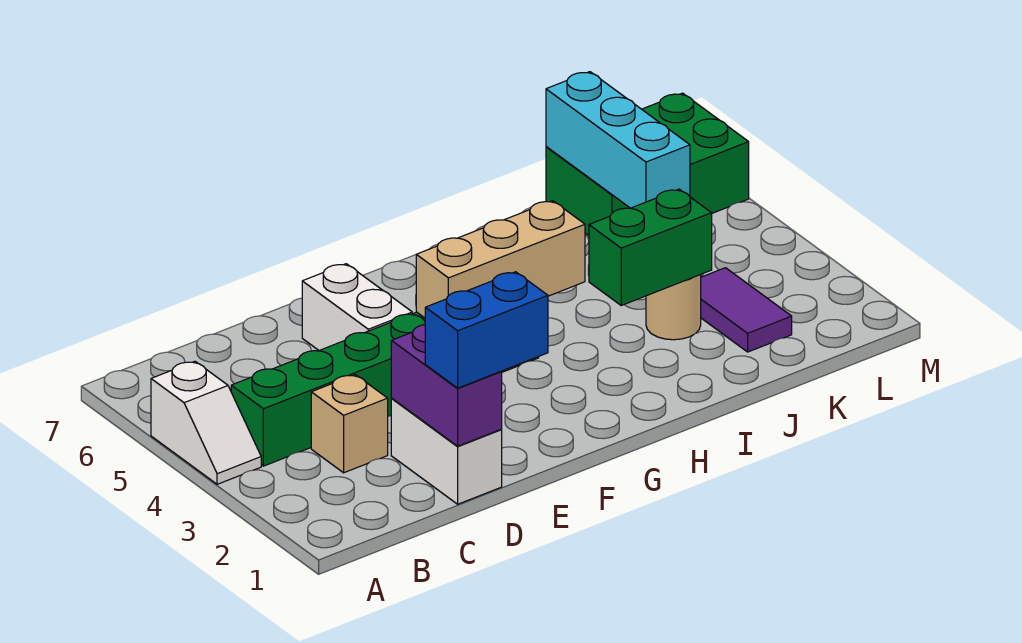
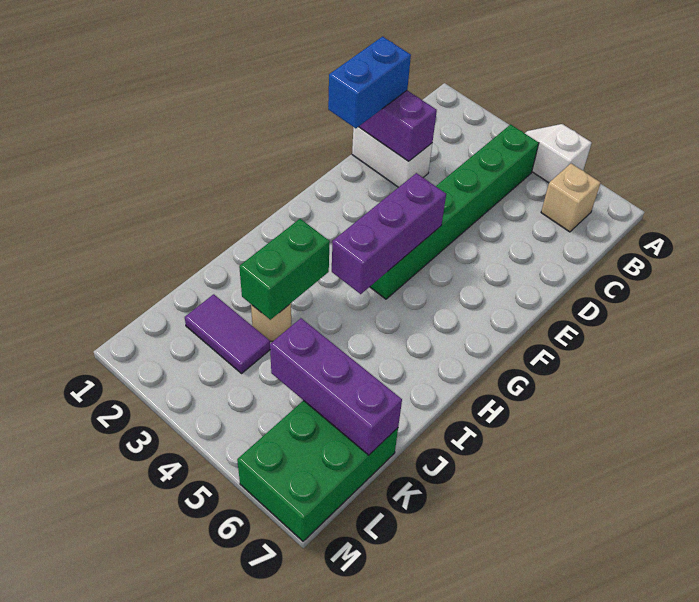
tan 1x1 brick [311,375,388,473] -> tan 1x1 brick moved to [541,164,601,232]
white 1x2 brick [302,264,412,350] -> none
tan 1x3 brick [416,201,585,318] -> purple 1x3 brick [332,173,446,294]
cyan 1x3 brick [546,72,690,208] -> purple 1x3 brick [270,318,402,455]

